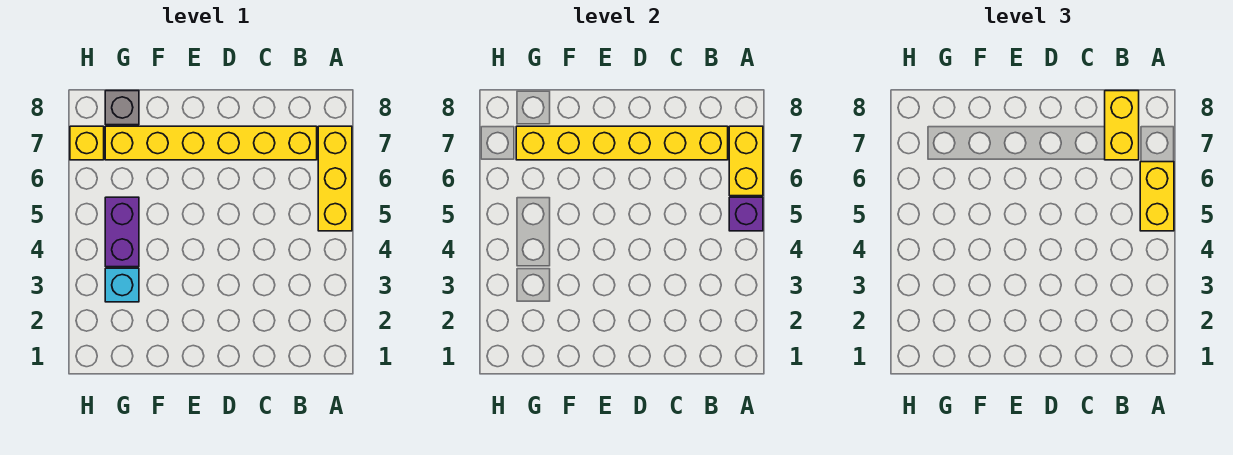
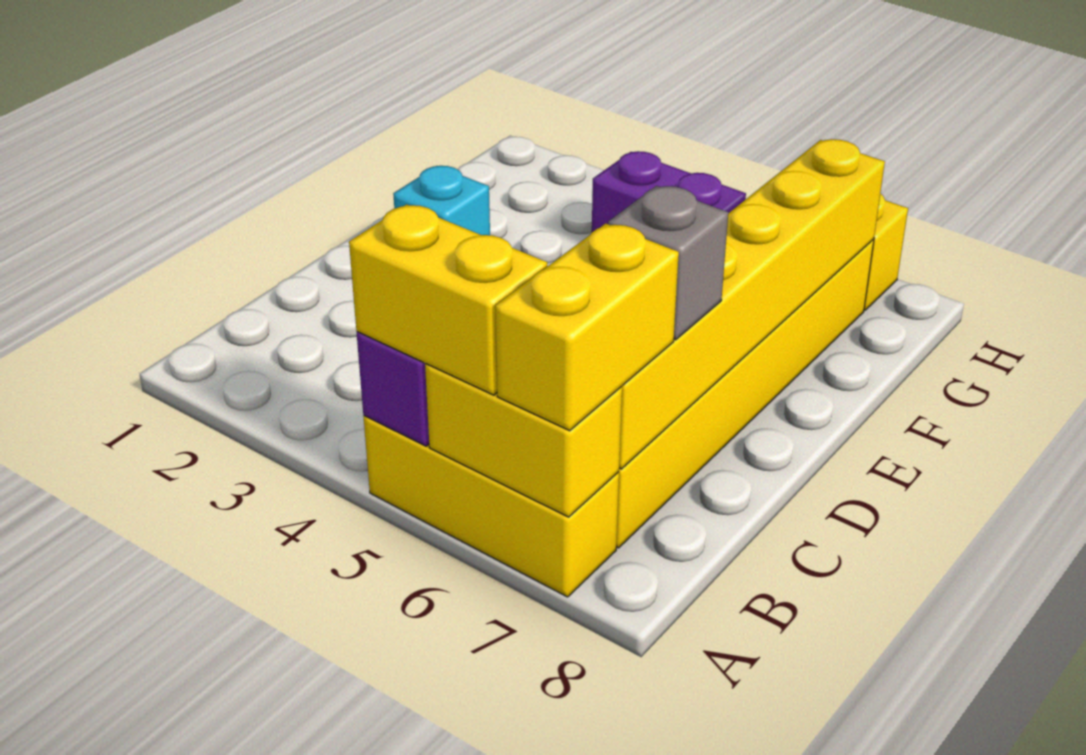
yellow 1x2 brick [1105,91,1139,160] -> yellow 1x2 brick turned to [495,223,679,431]
cyan 1x1 brick [105,268,139,302] -> cyan 1x1 brick moved to [393,166,490,235]
grey 1x1 brick [105,91,139,125] -> grey 1x1 brick moved to [608,186,728,340]

